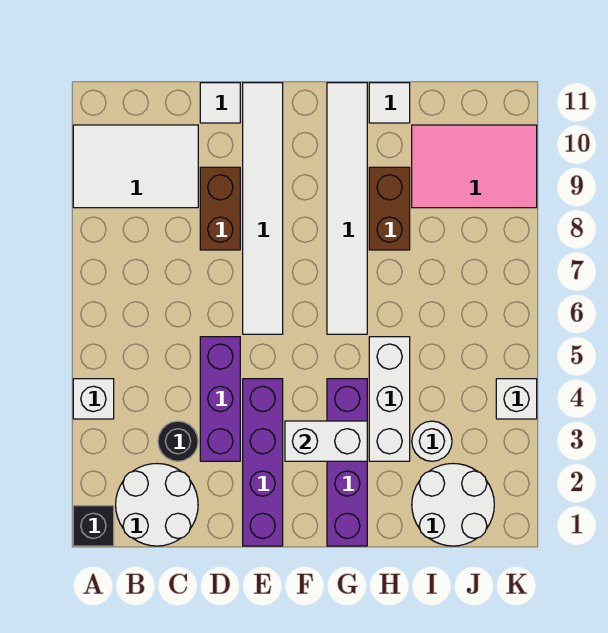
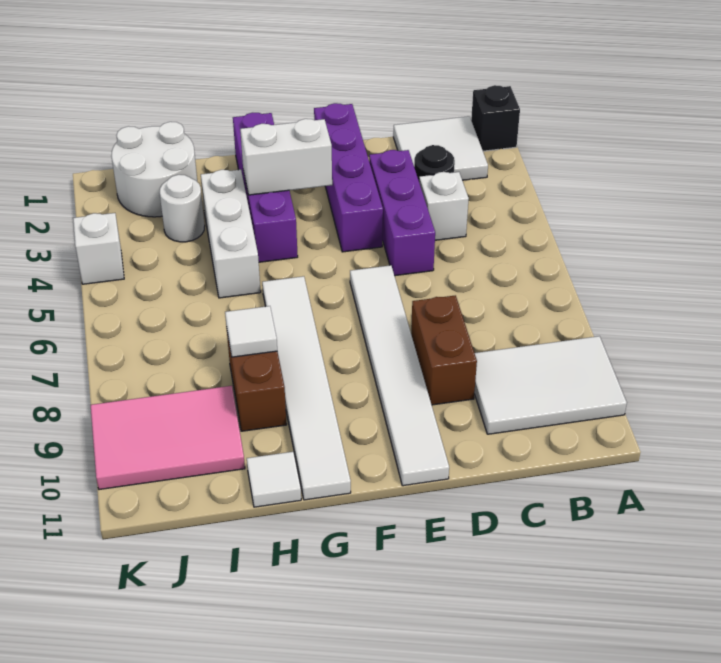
white 1x1 brick [73,379,114,419] -> white 1x1 brick moved to [419,172,469,240]
white 2x2 round brick [116,463,198,546] -> white 2x2 tile [393,116,488,180]
white 1x1 tile [200,83,240,123] -> white 1x1 tile moved to [225,306,277,357]

